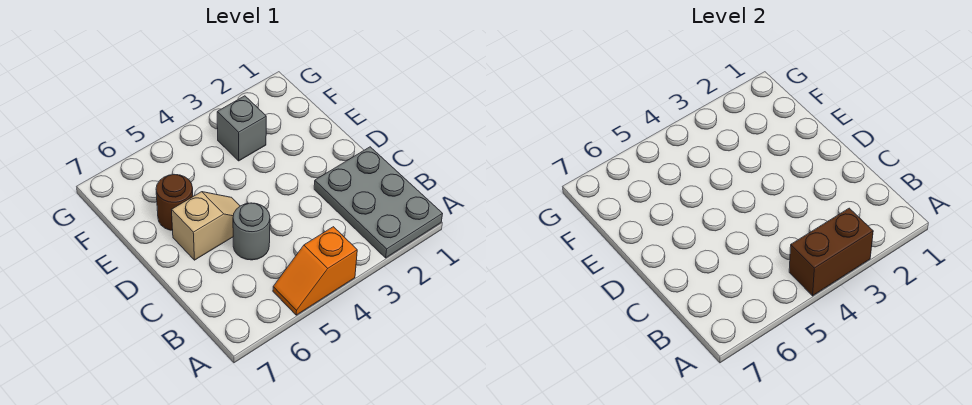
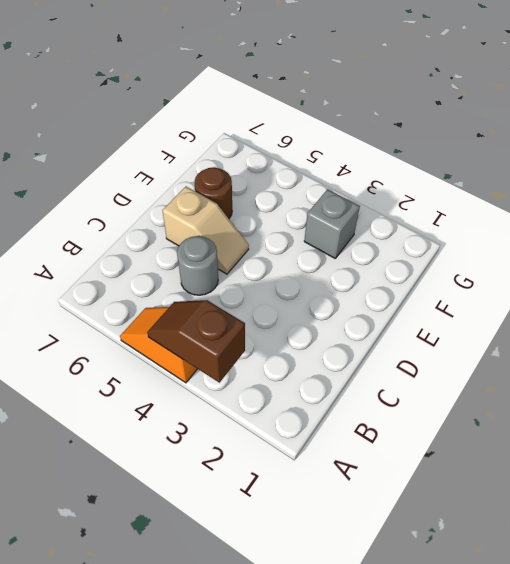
grey 2x3 plate [314,147,442,258] -> none
brown 1x2 brick [789,208,873,296] -> brown 1x2 slope [147,300,245,383]

